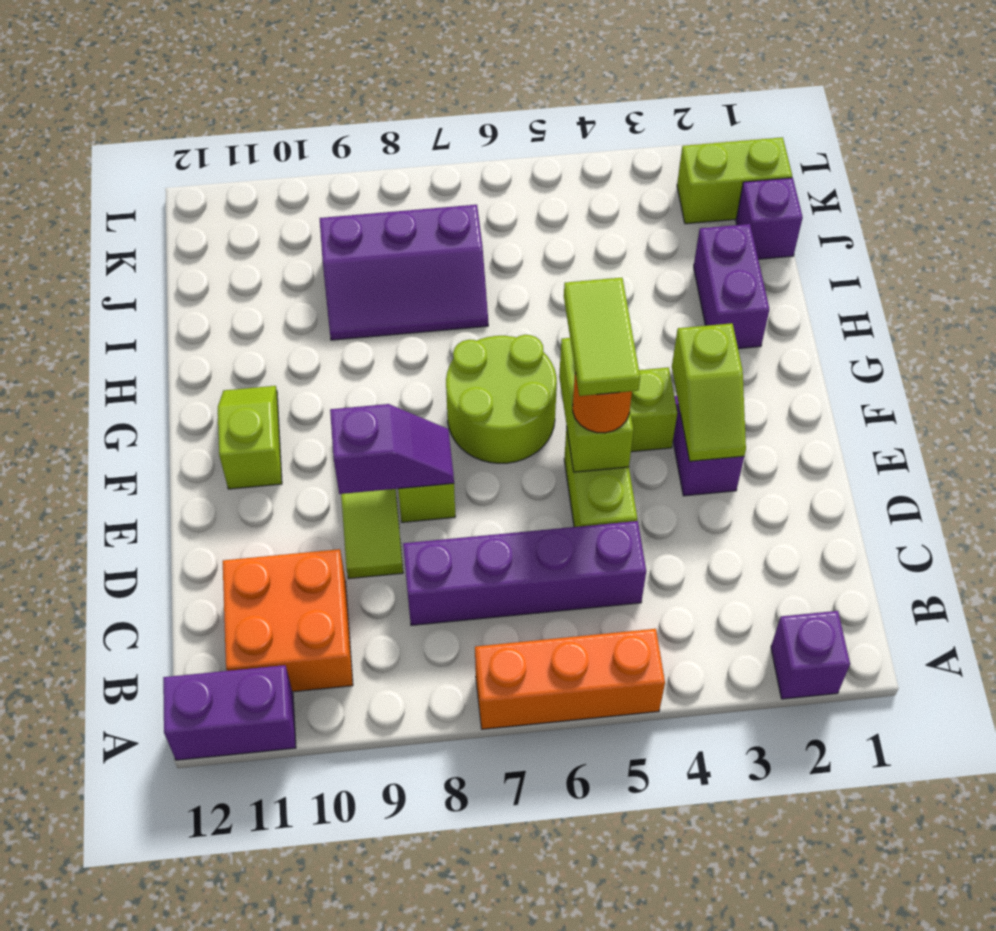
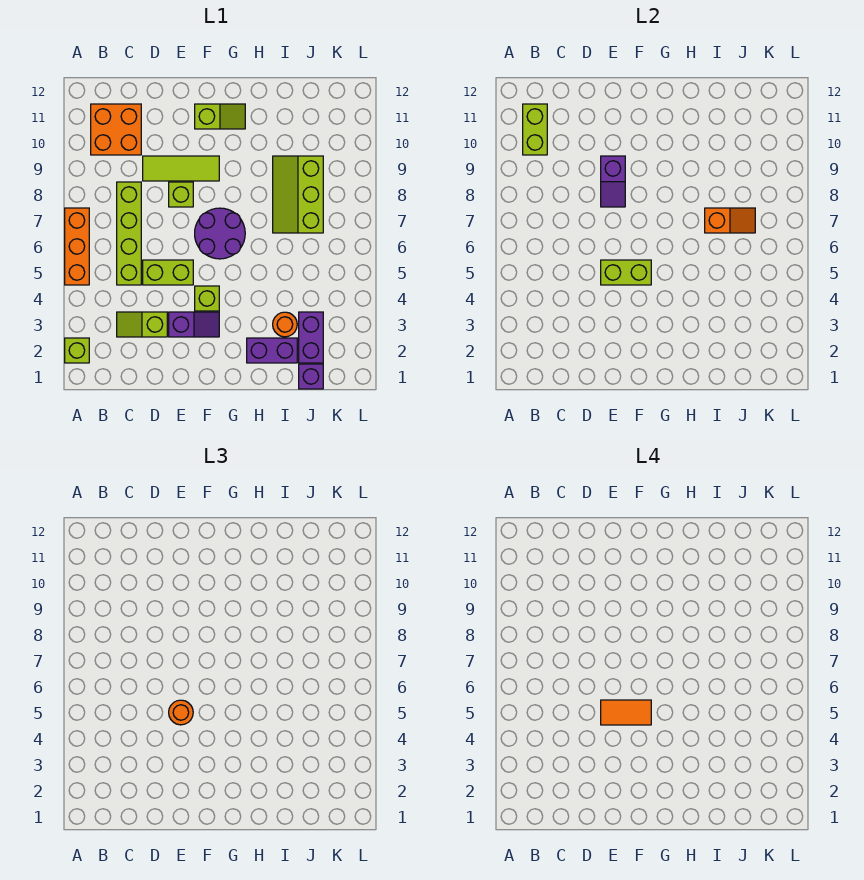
purple 1x1 brick [771,611,850,699] -> lime 1x1 brick [65,338,89,363]
purple 1x2 brick [163,665,296,760] -> purple 1x2 brick moved to [299,312,323,363]
purple 1x4 brick [403,521,646,625] -> lime 1x4 brick [117,182,141,285]
lime 1x2 slope [672,323,746,461] -> lime 1x2 slope moved to [117,312,167,337]
lime 1x2 tile [564,278,640,396] -> orange 1x2 tile [601,700,651,725]
lime 2x2 round brick [446,335,557,463] -> purple 2x2 round brick [195,208,245,259]
none -> orange 1x1 round brick [273,312,297,337]
purple 2x3 slope [320,205,488,340] -> lime 2x3 slope [273,156,323,233]
none -> orange 1x2 slope [705,208,755,233]
lime 1x2 brick [677,137,792,224] -> lime 1x2 brick moved to [523,104,547,155]

